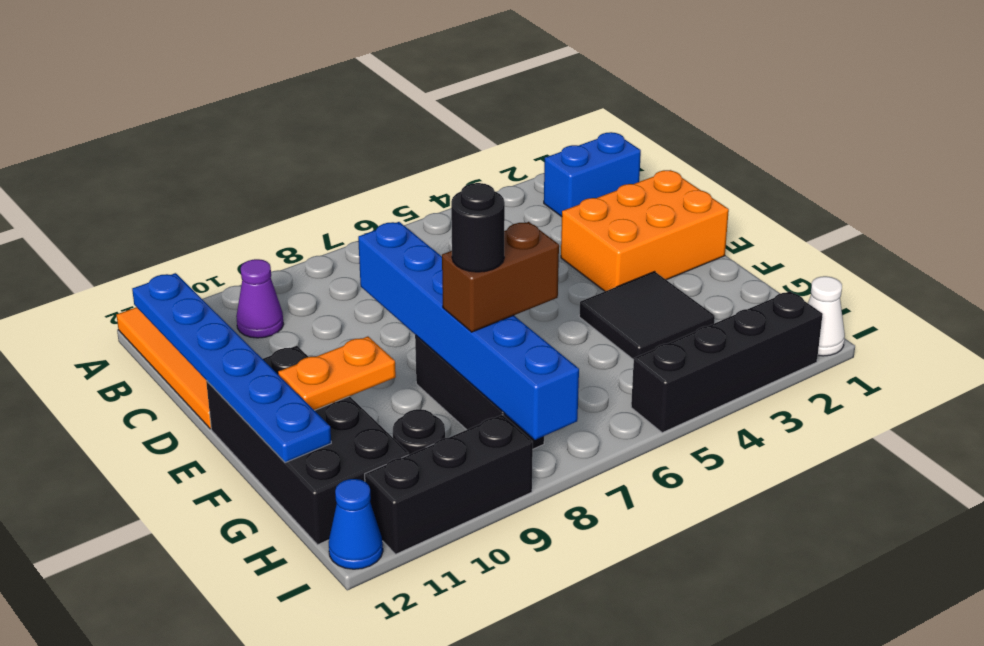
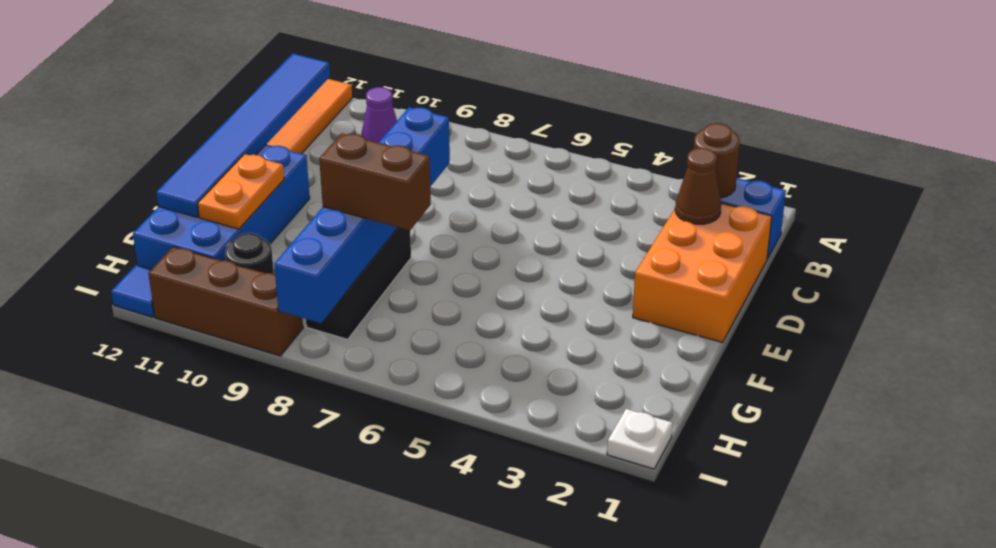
none -> brown 1x1 round brick [694,123,740,198]
blue 1x6 plate [132,273,331,463] -> blue 1x6 tile [156,54,330,217]
none -> brown 1x1 cone [675,148,721,224]
orange 2x3 brick [561,170,729,291] -> orange 2x3 brick turned to [633,203,772,342]
black 2x4 brick [206,346,409,545] -> blue 2x4 brick [133,145,310,269]
black 2x2 tile [579,272,715,360] -> none
orange 1x2 plate [278,336,396,410] -> orange 1x2 plate turned to [198,154,284,229]
black 1x1 round brick [451,183,505,272] -> none
white 1x1 cone [808,276,845,356] -> white 1x1 plate [607,409,673,469]
black 1x4 brick [631,291,823,433] -> none
black 1x3 brick [365,415,533,554] -> brown 1x3 brick [148,247,303,356]
blue 1x1 cone [328,479,383,569] -> blue 1x1 tile [111,265,155,317]

